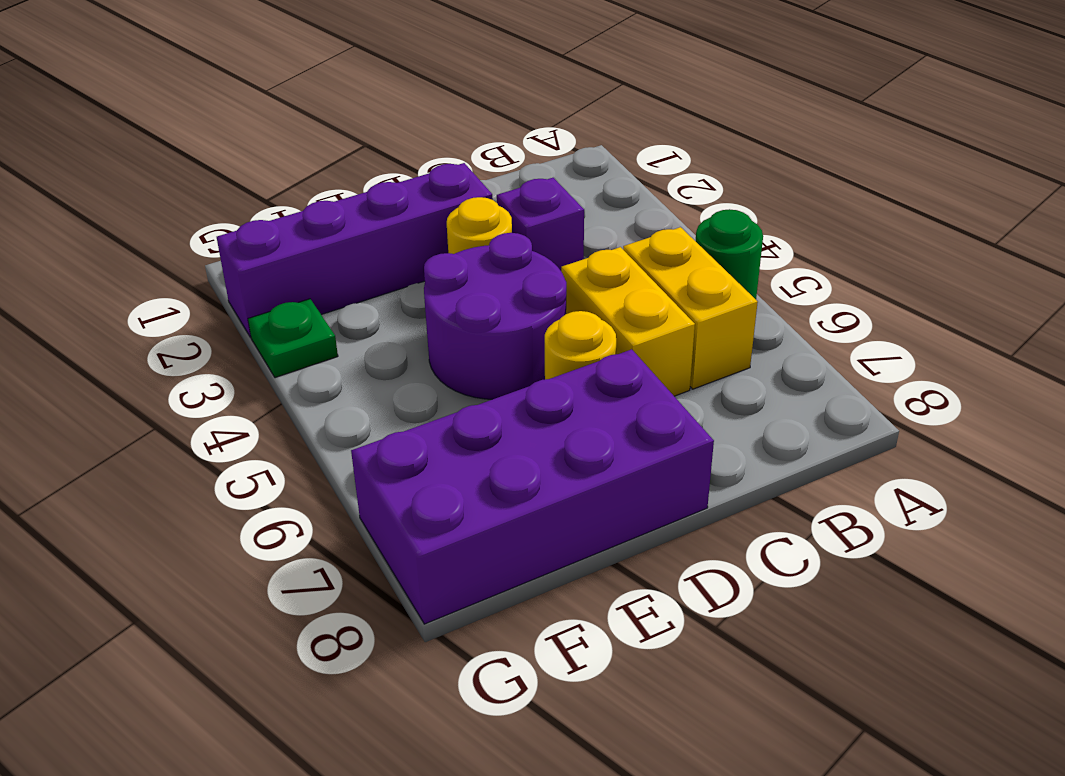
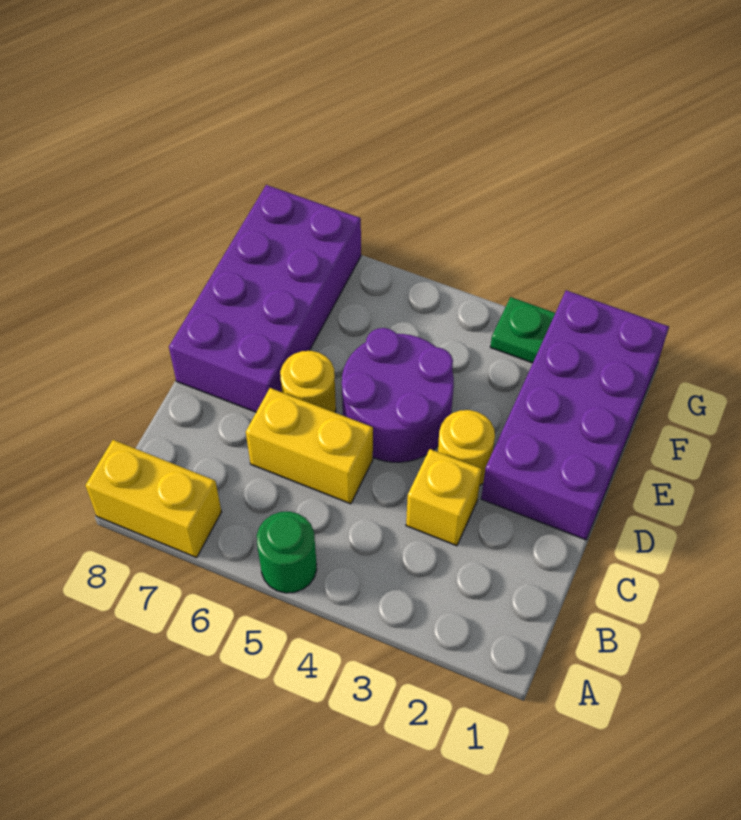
yellow 1x2 brick [623,227,758,389] -> yellow 1x2 brick moved to [85,440,222,558]
purple 1x1 brick [497,178,584,271] -> yellow 1x1 brick [406,449,482,546]
purple 1x4 brick [217,163,493,337] -> purple 2x4 brick [481,290,669,540]

